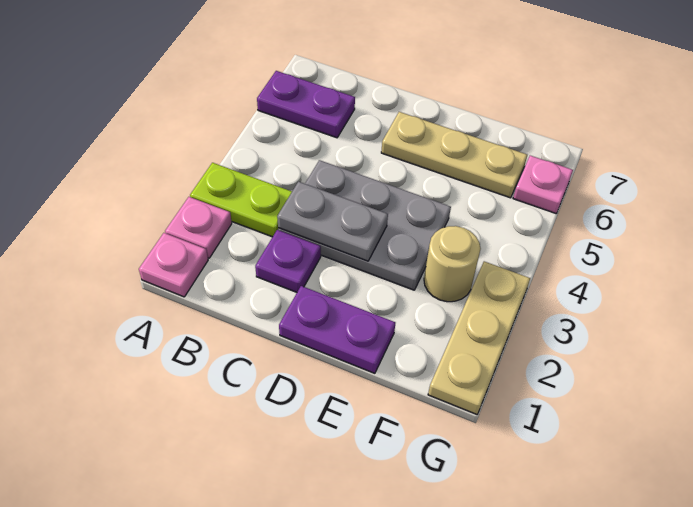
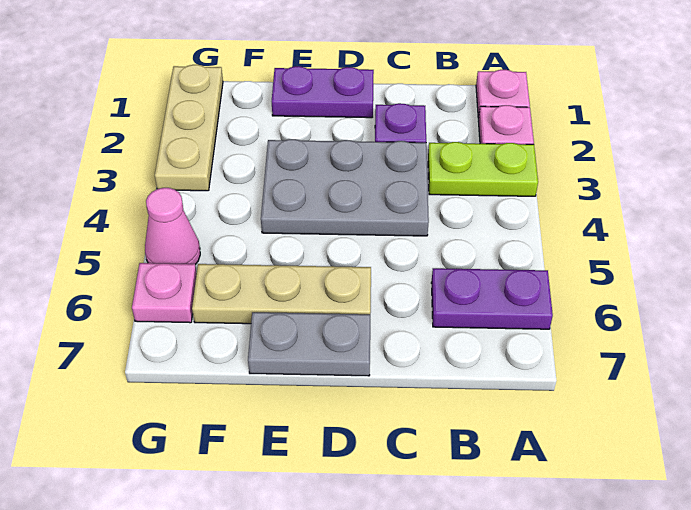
grey 1x2 plate [277,182,388,261] -> grey 1x2 plate moved to [248,312,370,376]
tan 1x1 round brick [424,226,481,302] -> none
none -> pink 1x1 cone [145,188,200,264]

